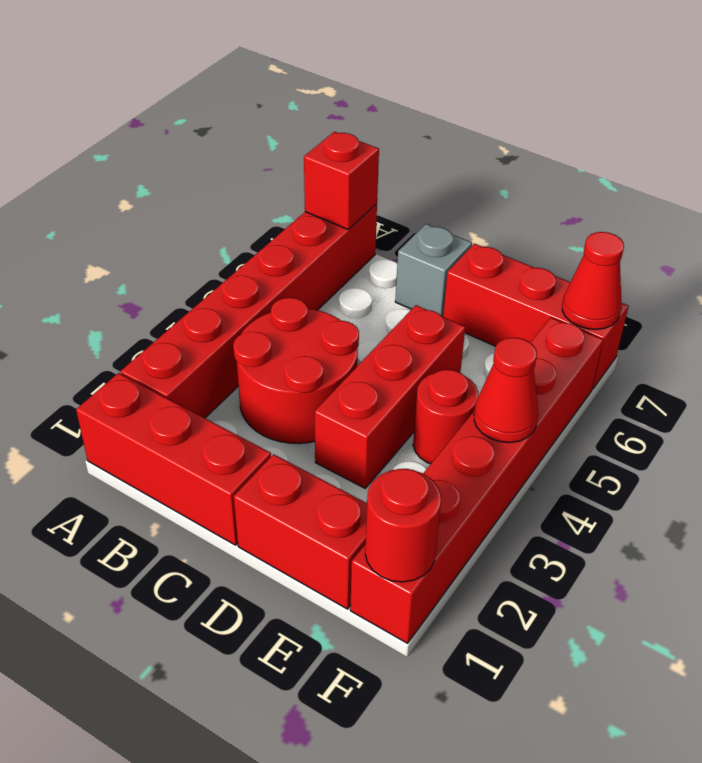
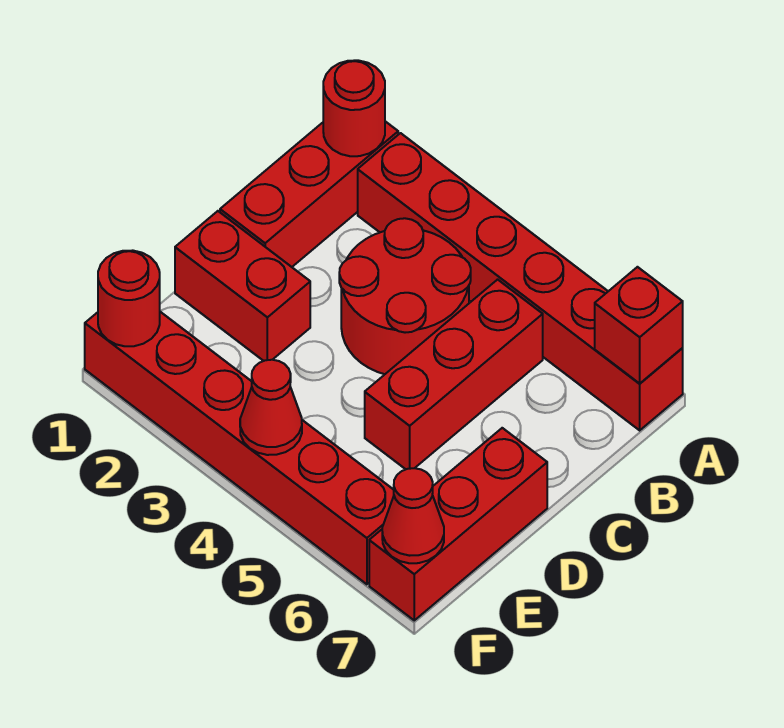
grey 1x1 brick [395,224,472,317] -> none
red 1x2 brick [234,454,367,609] -> red 1x2 brick turned to [175,211,310,361]
red 1x3 brick [315,305,465,488] -> red 1x3 brick turned to [365,280,543,469]
red 1x1 round brick [413,370,478,464] -> red 1x1 round brick moved to [323,60,385,156]

